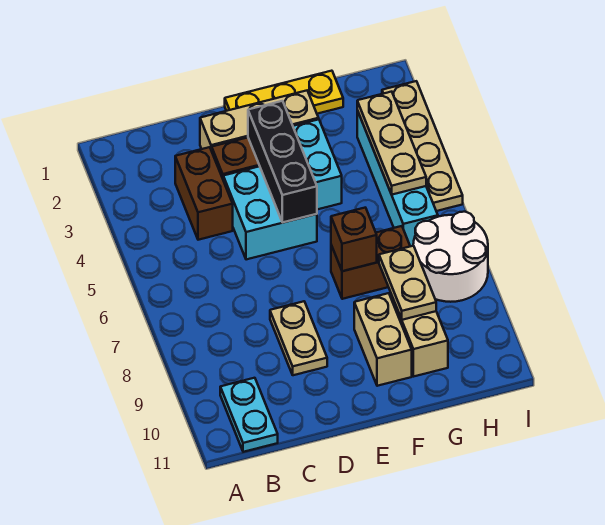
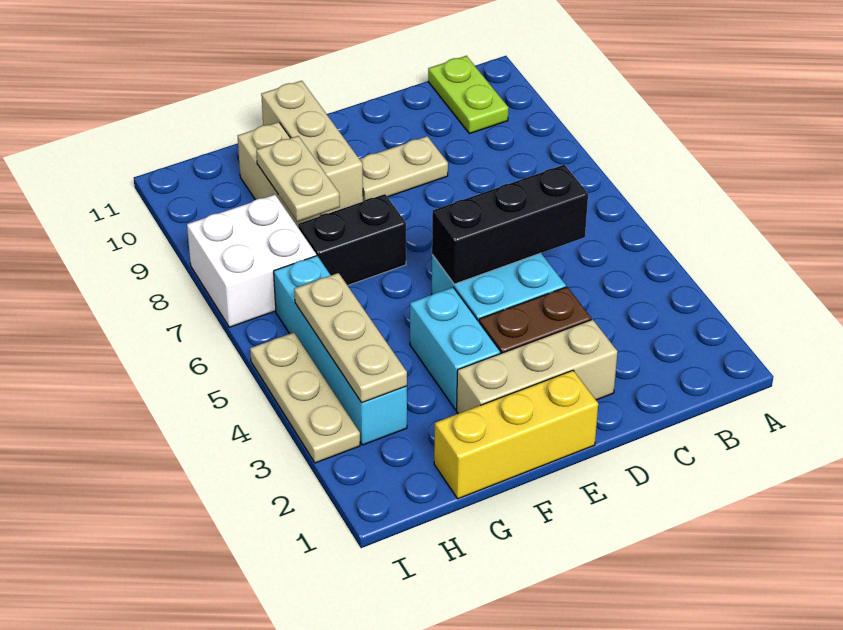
cyan 1x2 plate [220,378,278,452] -> lime 1x2 plate [428,56,509,134]
brown 1x2 brick [175,147,233,240] -> none
tan 1x2 plate [270,301,327,375] -> tan 1x2 plate turned to [360,136,448,201]
yellow 1x3 plate [225,71,343,114] -> yellow 1x3 brick [434,370,598,499]
black 1x3 brick [248,101,317,223] -> black 1x3 brick turned to [432,165,588,284]
brown 1x2 brick [331,226,410,299] -> black 1x2 brick [298,194,406,286]
brown 1x1 brick [331,208,377,271] -> none
tan 1x2 brick [354,293,412,386] -> tan 1x3 brick [261,81,363,215]
white 2x2 round brick [413,212,488,302] -> white 2x2 brick [187,195,316,327]
tan 1x4 plate [382,81,463,211] -> tan 1x3 plate [250,332,360,463]

